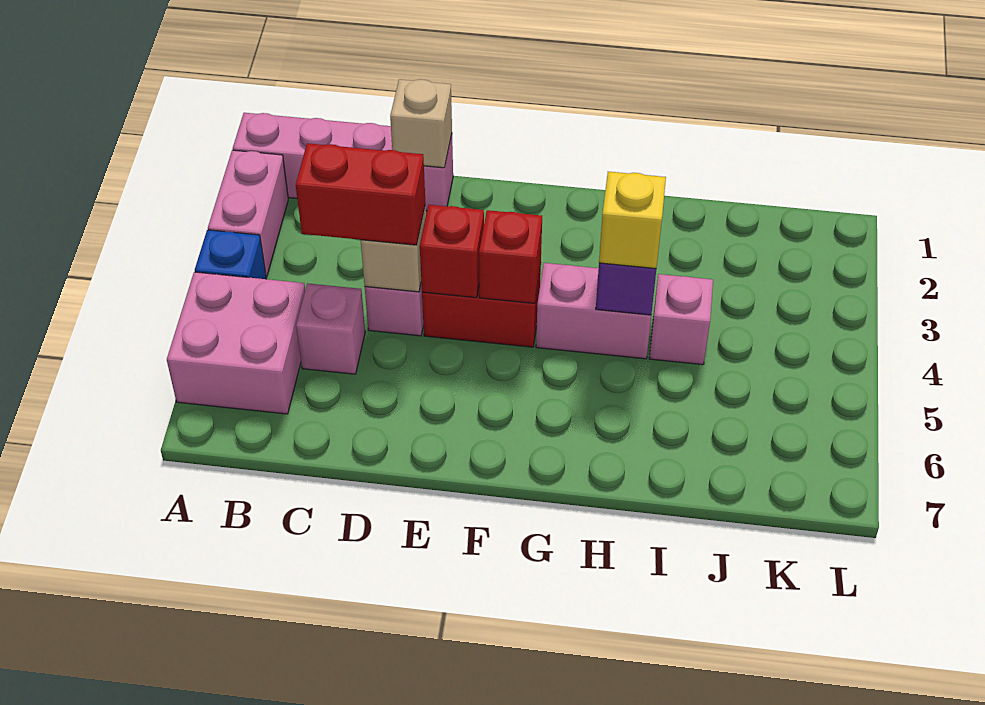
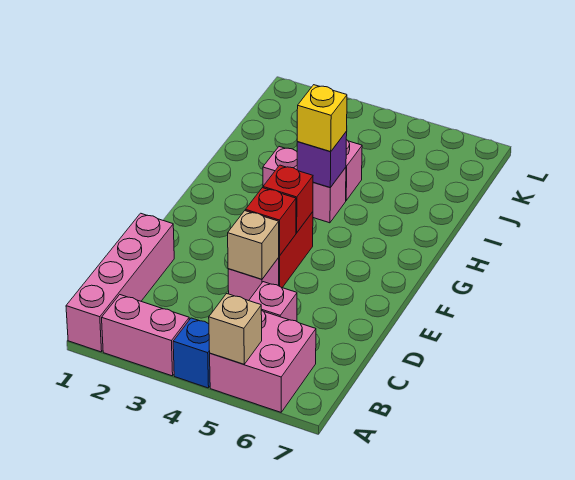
red 1x2 brick [296,143,426,245] -> none
tan 1x1 brick [390,79,452,168] -> tan 1x1 brick moved to [209,294,262,364]
pink 1x2 brick [536,263,651,359] -> pink 1x2 brick turned to [263,147,346,223]

